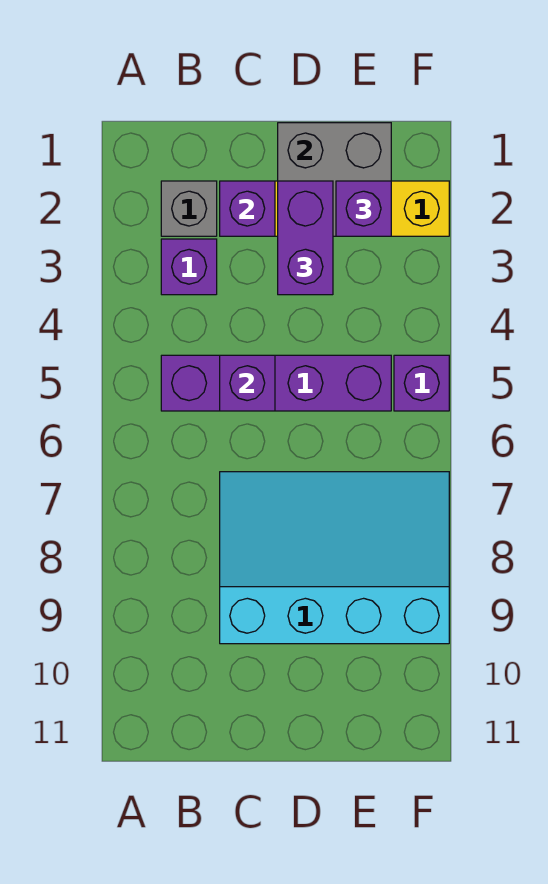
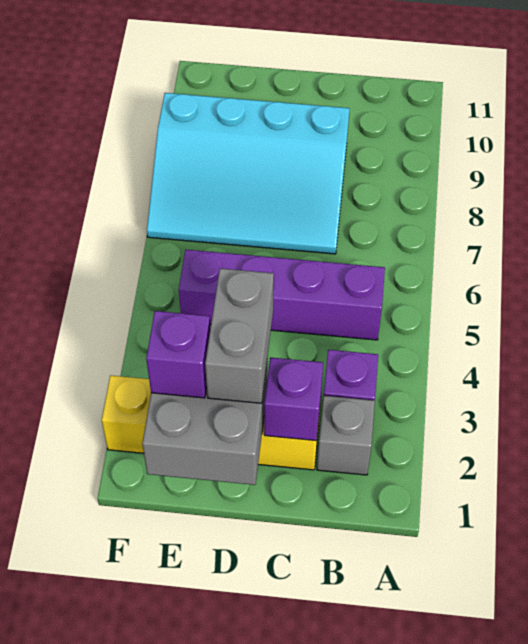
purple 1x1 brick [220,355,275,411] -> none
purple 1x2 brick [278,181,333,295] -> grey 1x2 brick [205,268,274,403]
purple 1x1 brick [394,355,449,411] -> none

